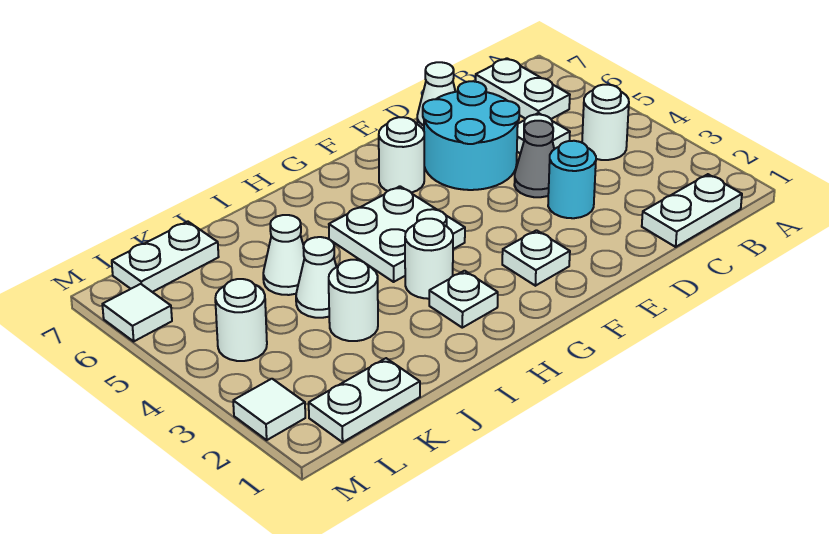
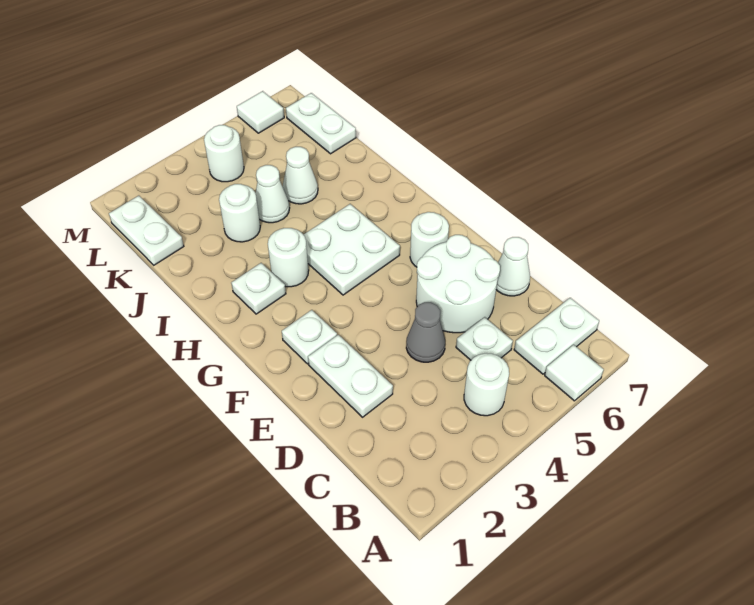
white 1x2 plate [642,174,742,247] -> white 1x2 plate moved to [308,335,393,417]
cyan 1x1 round brick [548,141,596,218] -> none
cyan 2x2 round brick [423,81,519,190] -> white 2x2 round brick [416,235,500,333]
white 1x1 tile [233,379,305,440] -> white 1x1 tile moved to [545,345,604,401]

